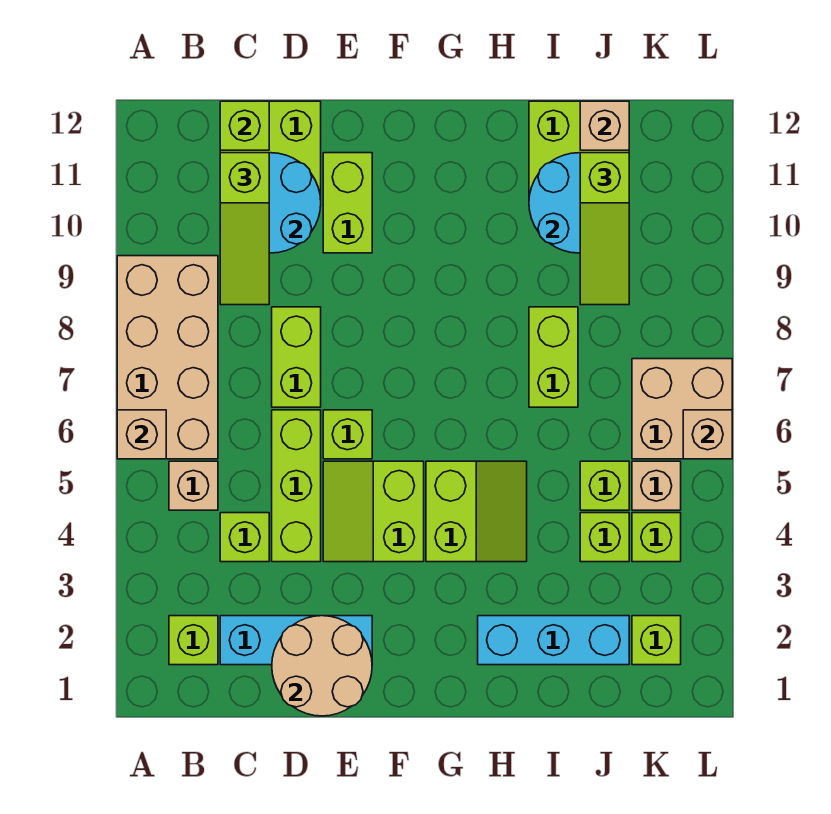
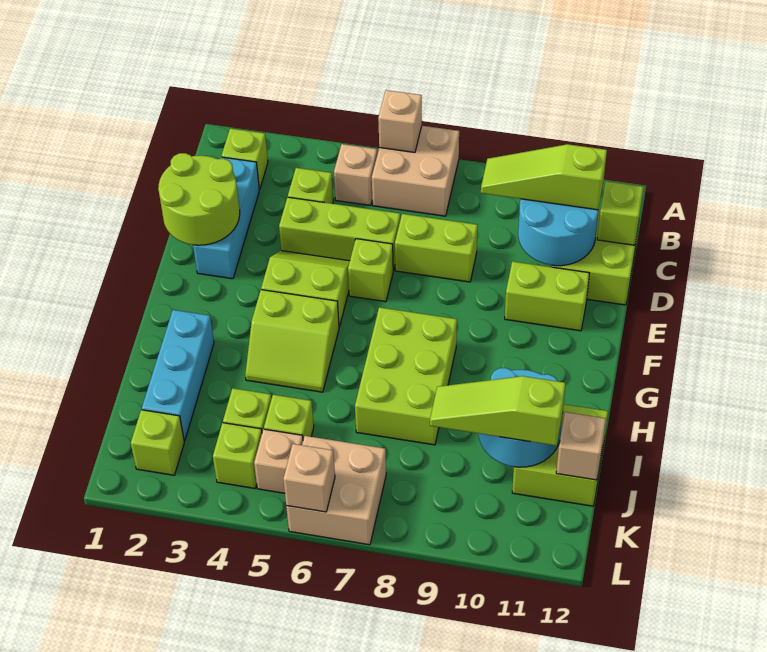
tan 2x4 brick [117,256,218,459] -> tan 2x2 brick [372,126,459,216]
tan 2x2 round brick [272,616,372,716] -> lime 2x2 round brick [158,153,240,245]
lime 1x2 brick [529,307,578,407] -> lime 2x3 brick [355,307,457,445]

